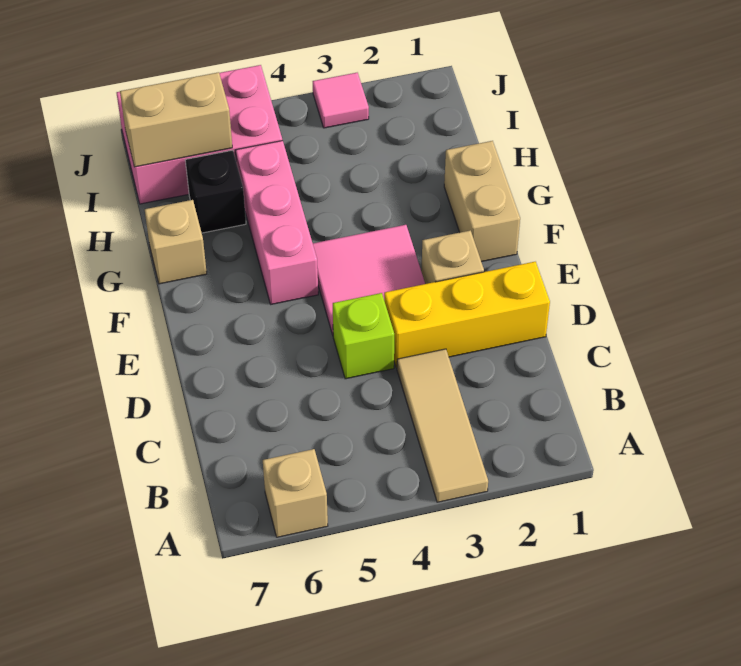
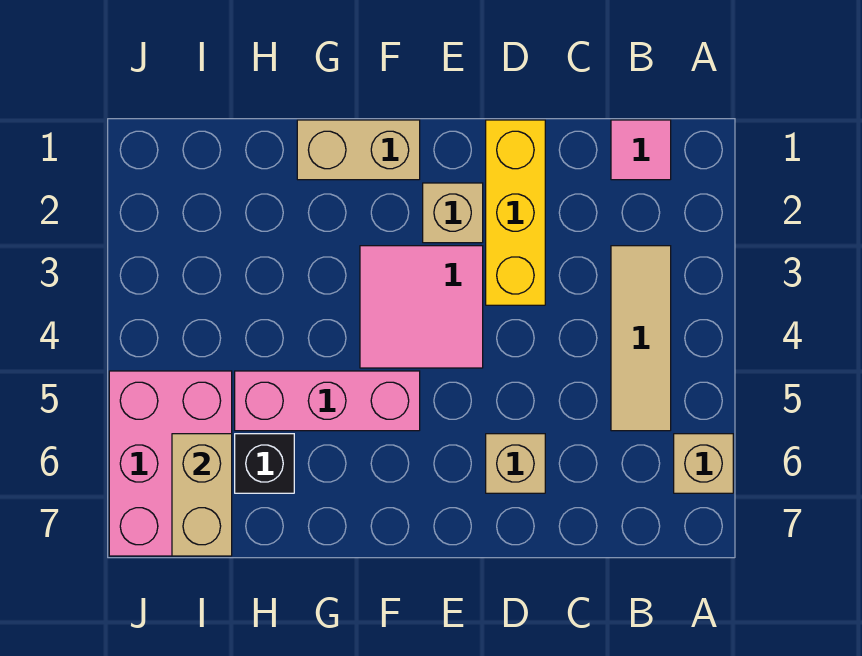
tan 1x3 tile [397,349,488,502] -> tan 1x3 tile turned to [611,246,671,431]
lime 1x1 brick [333,293,394,379] -> none
tan 1x1 brick [145,200,207,284] -> tan 1x1 brick moved to [486,434,545,493]
pink 1x1 tile [313,73,369,128] -> pink 1x1 tile moved to [611,120,671,180]

